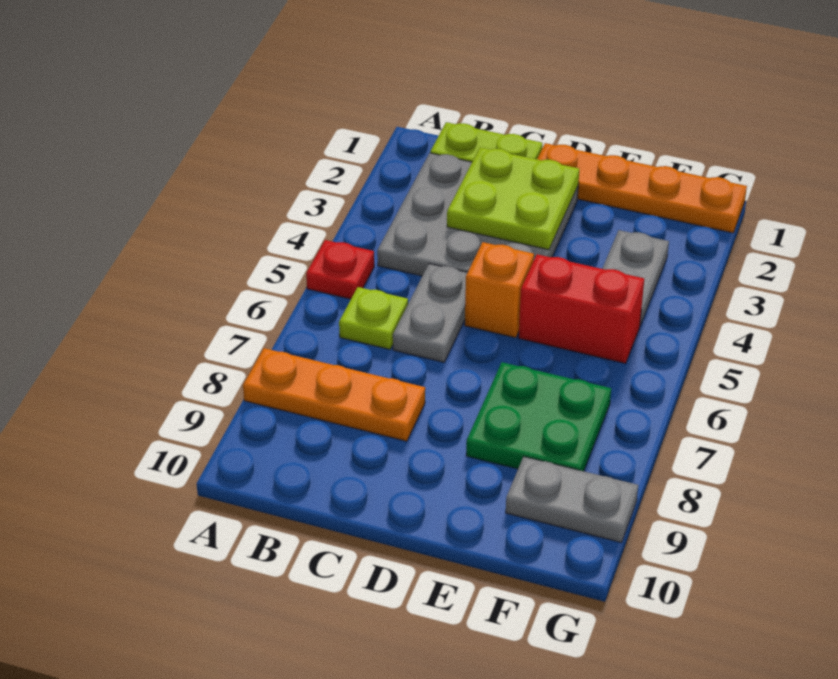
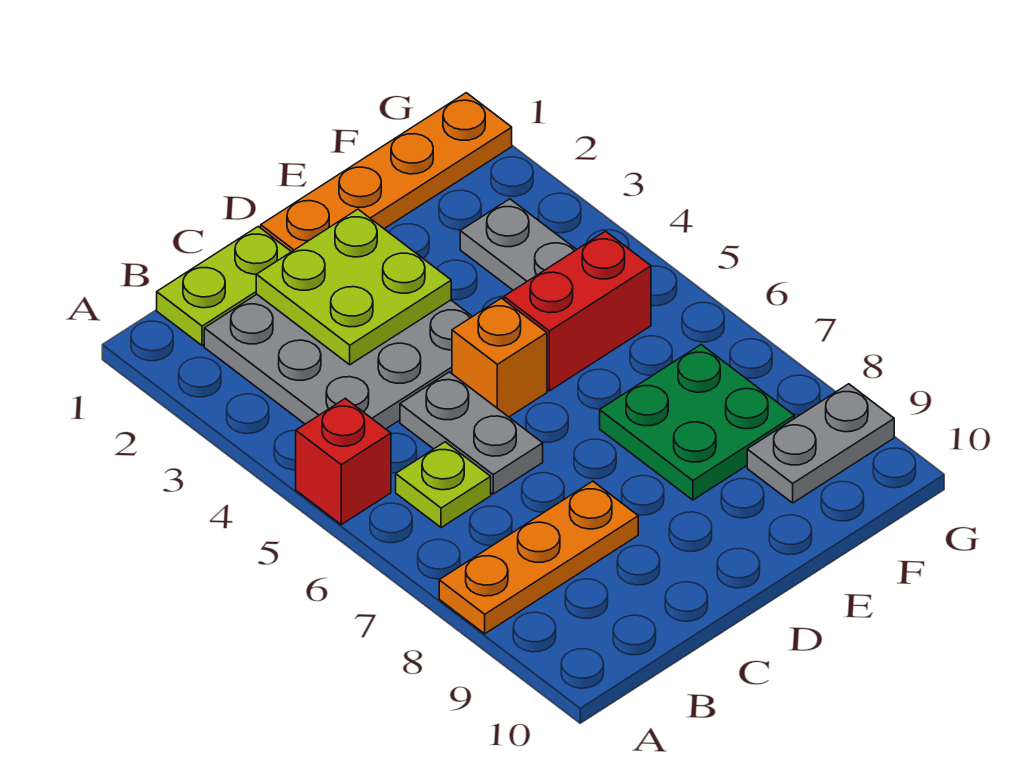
red 1x1 plate [306,240,374,299] -> red 1x1 brick [296,398,391,525]

